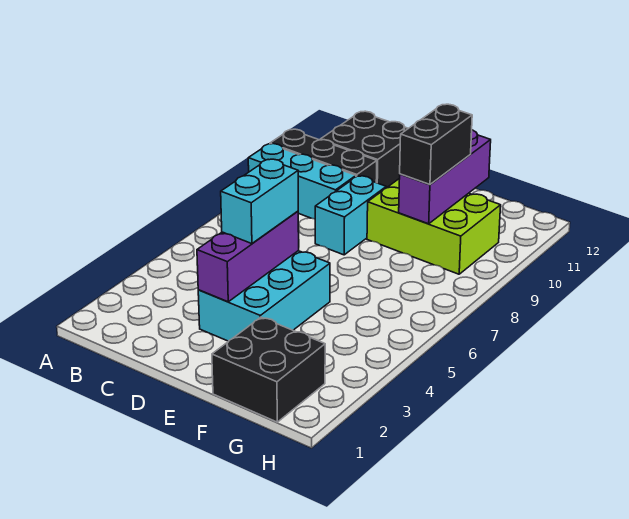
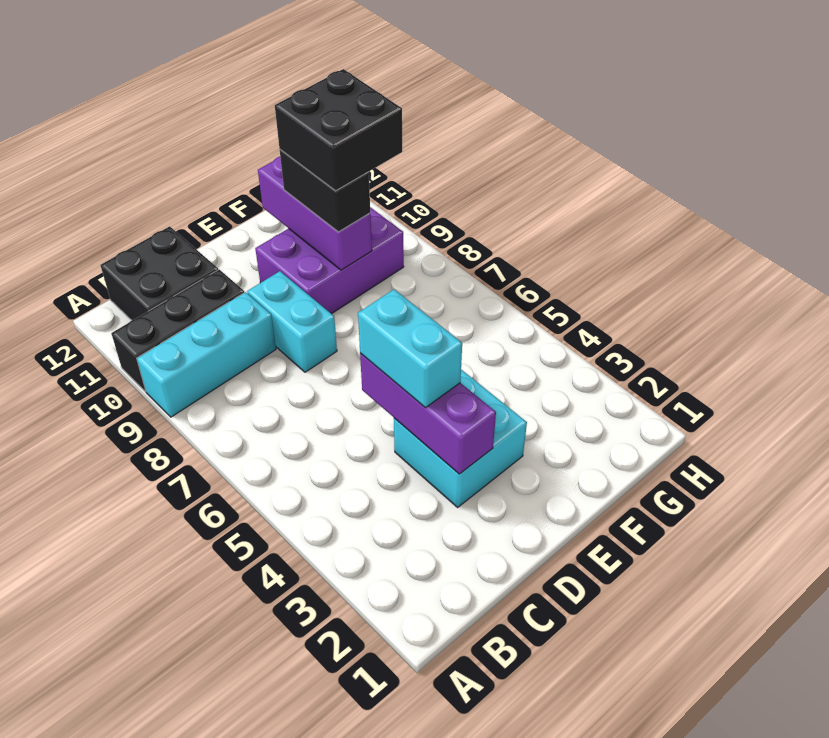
cyan 2x3 brick [198,251,330,341] -> cyan 2x2 brick [394,370,527,507]
lime 2x3 brick [367,178,501,274] -> purple 2x3 brick [255,207,404,314]
black 2x2 brick [212,317,325,422] -> black 2x2 brick moved to [275,69,402,191]

